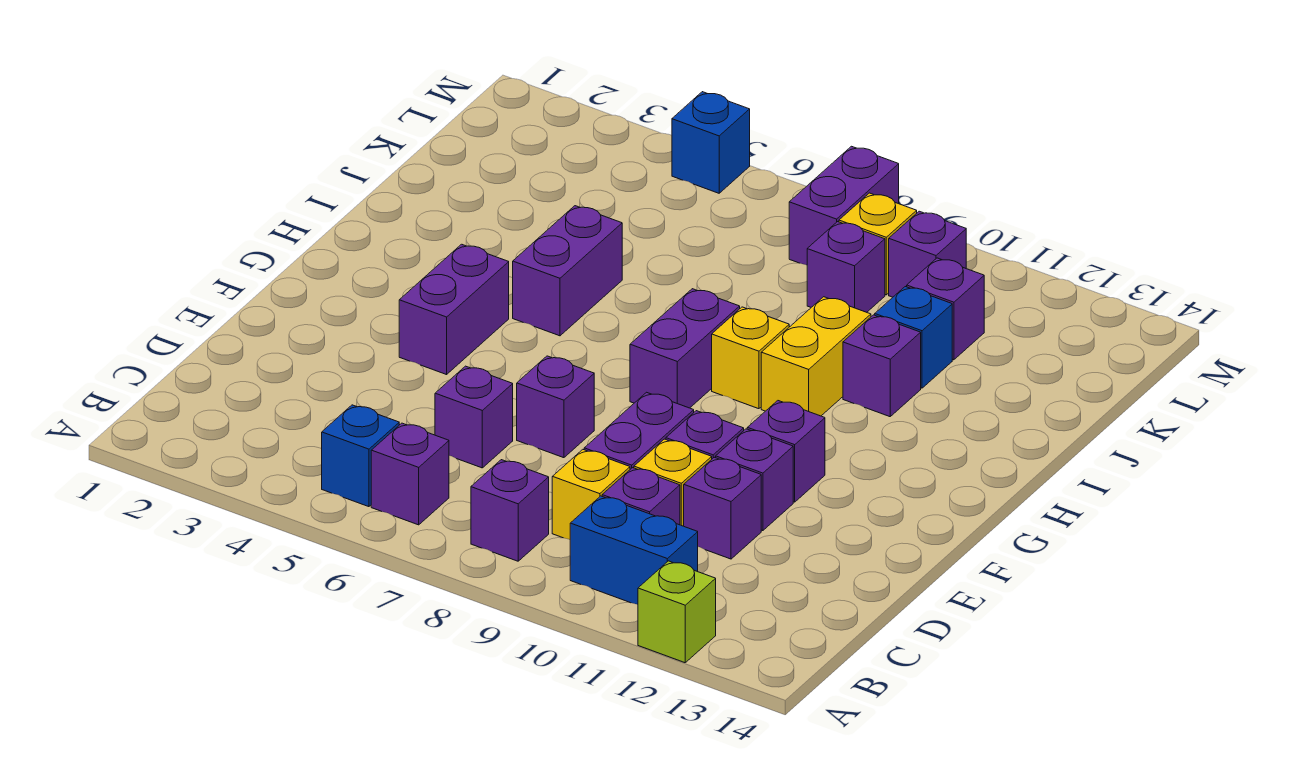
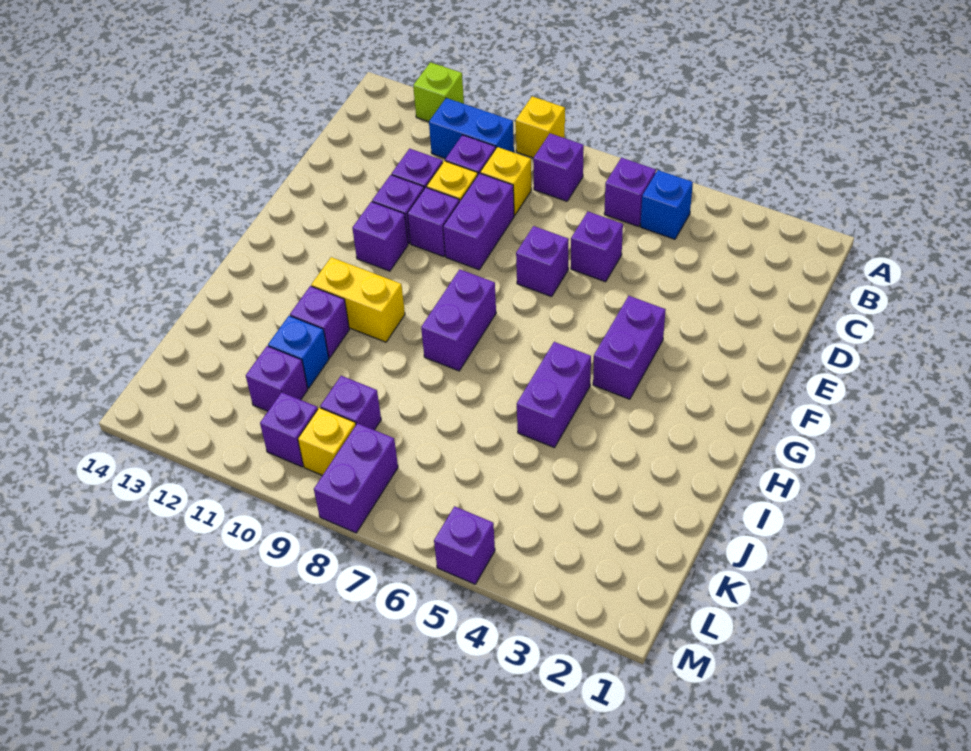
yellow 1x1 brick [712,307,789,409] -> yellow 1x1 brick moved to [516,96,565,158]
yellow 1x2 brick [761,297,871,416] -> yellow 1x2 brick turned to [311,257,405,342]
blue 1x1 brick [672,92,750,193] -> purple 1x1 brick [434,506,495,584]

